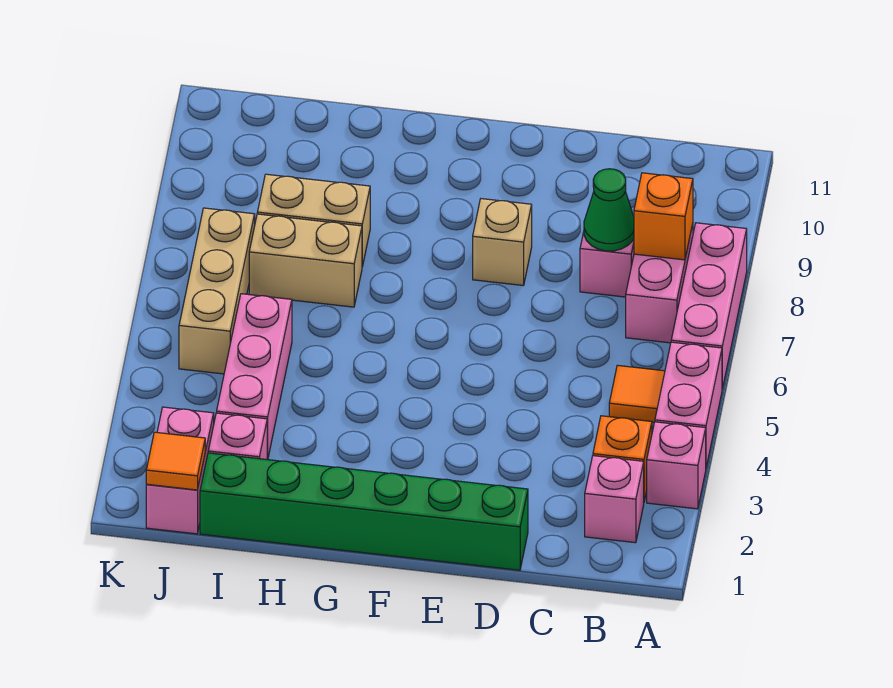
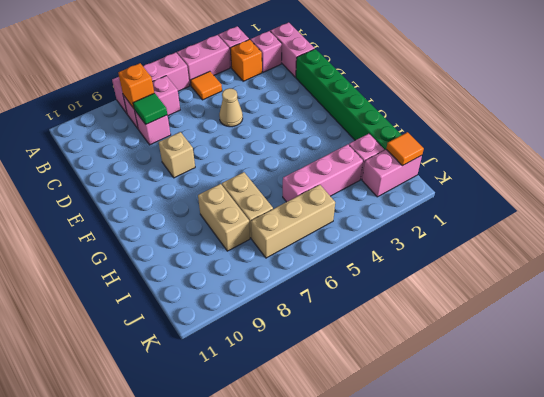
none -> pink 1x2 brick [270,22,315,77]
green 1x1 cone [584,169,634,251] -> green 1x1 tile [133,93,167,124]
none -> tan 1x1 cone [219,88,243,127]

